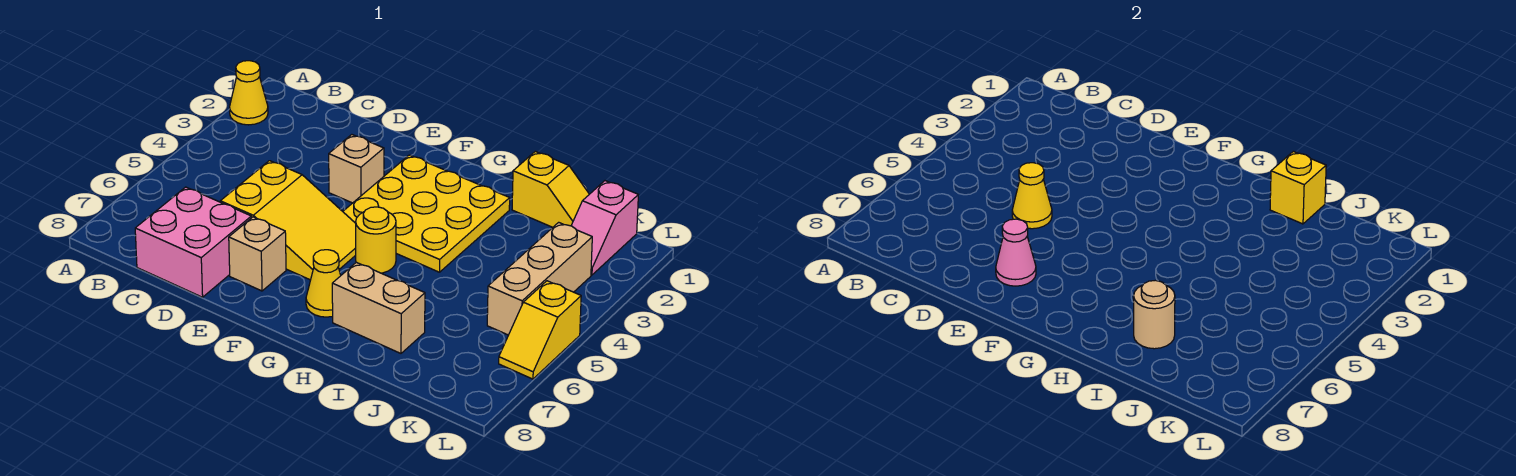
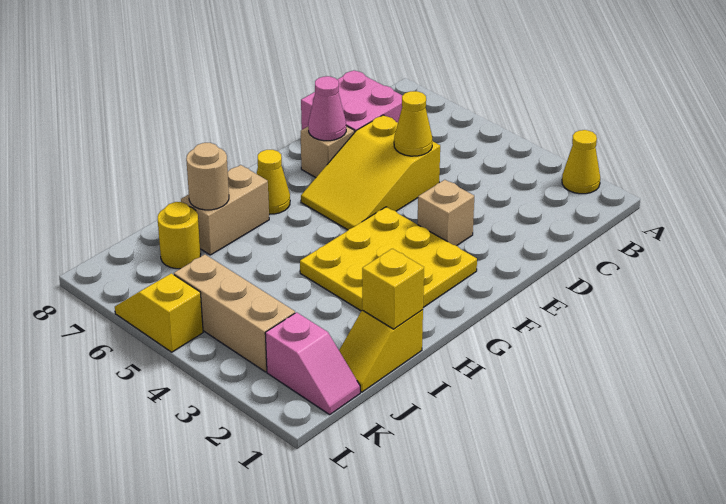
yellow 1x1 round brick [356,207,396,273] -> yellow 1x1 round brick moved to [158,202,201,269]
pink 1x2 slope [571,181,638,275] -> pink 1x2 slope turned to [265,312,360,415]

